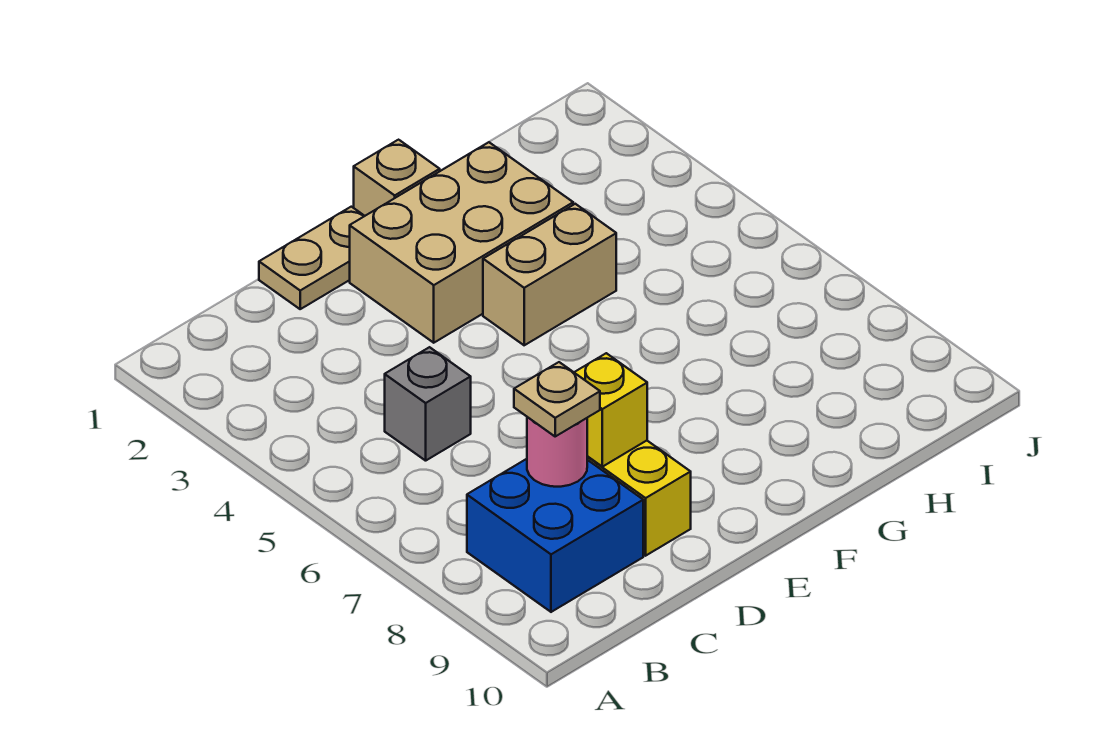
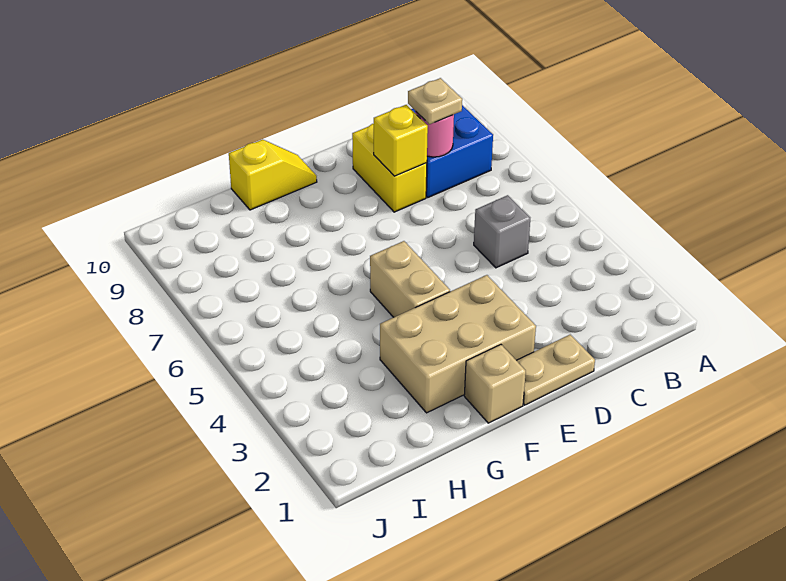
tan 1x2 brick [483,204,616,345] -> tan 1x2 brick turned to [370,241,450,317]
none -> yellow 1x2 slope [229,139,317,210]

